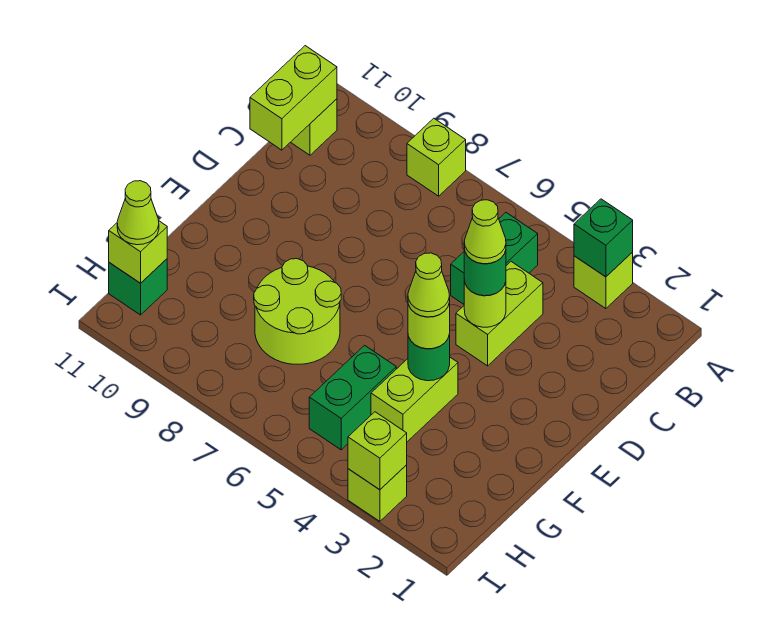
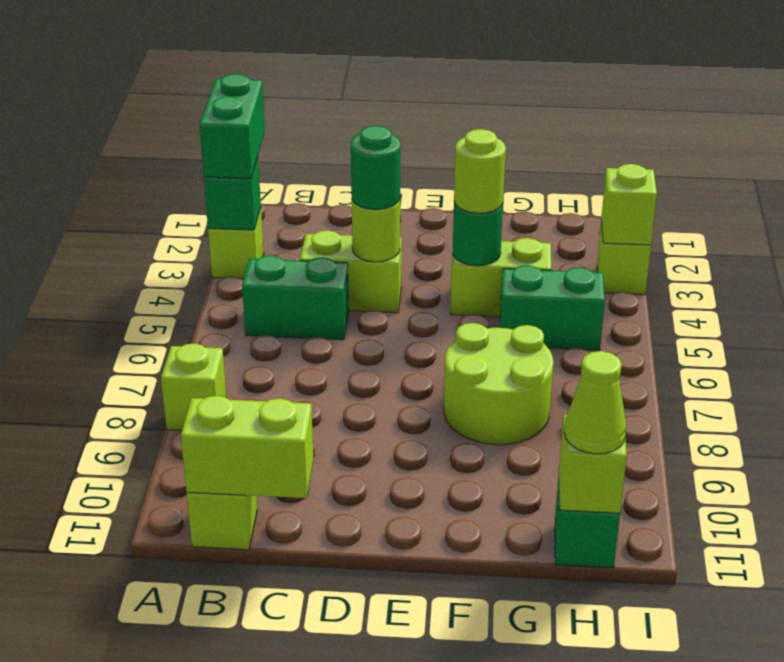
none -> green 1x2 brick [200,74,265,179]
lime 1x1 cone [464,200,506,264] -> none
lime 1x1 cone [408,253,450,317] -> none

